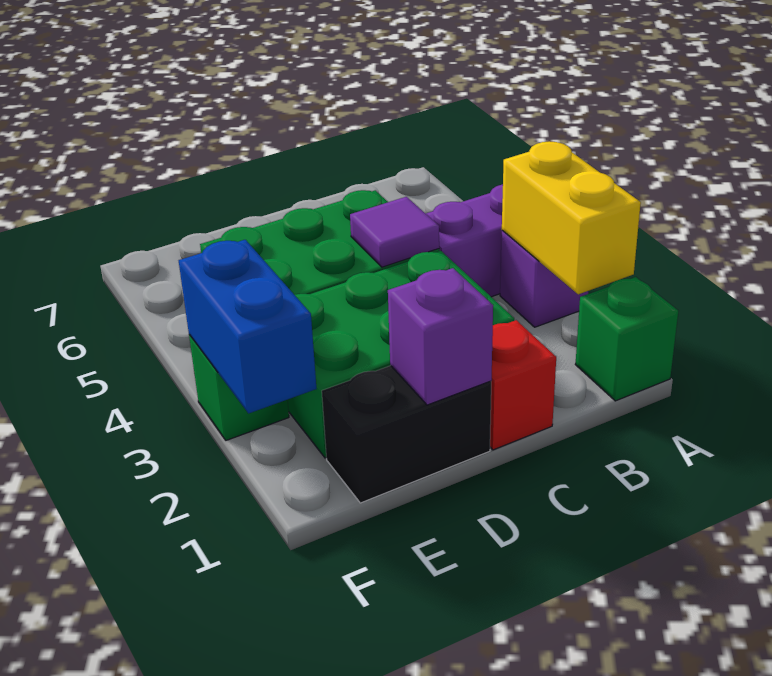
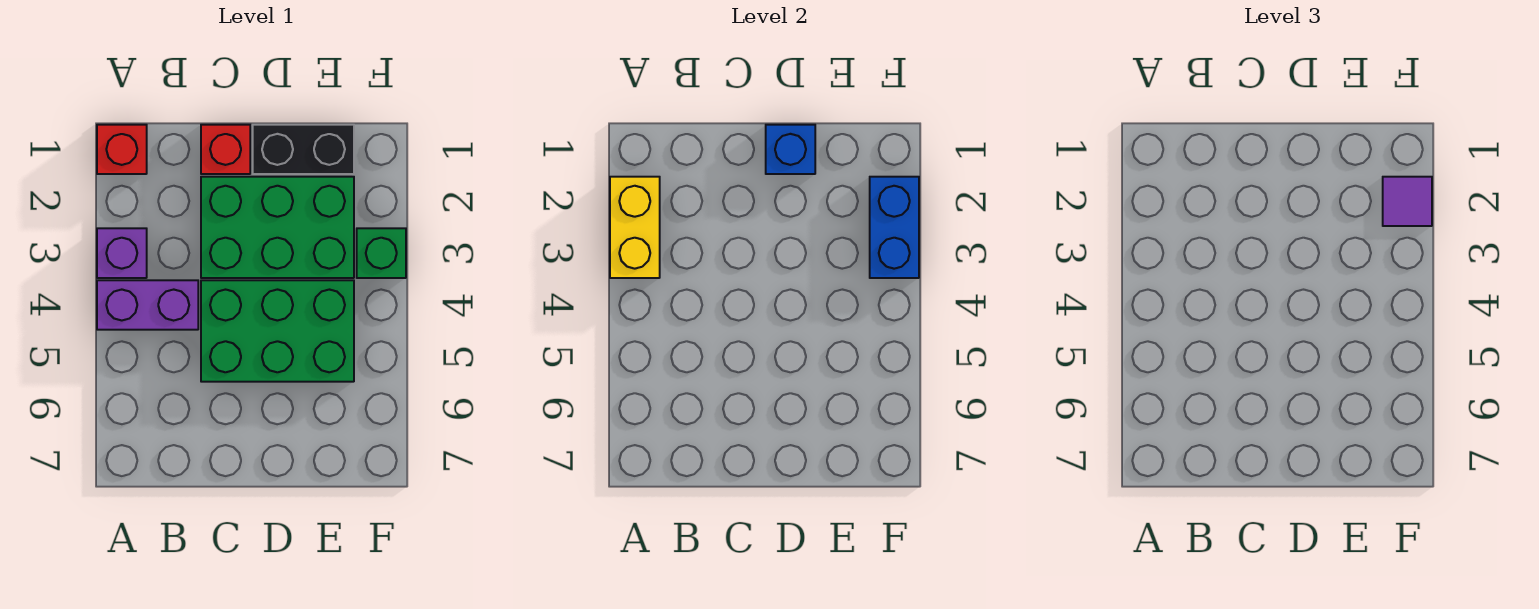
green 1x1 brick [575,277,678,401] -> red 1x1 brick [97,125,147,174]
purple 1x1 tile [350,197,439,267] -> purple 1x1 tile moved to [1383,177,1432,226]
purple 1x1 brick [388,268,493,405] -> blue 1x1 brick [766,125,815,174]

